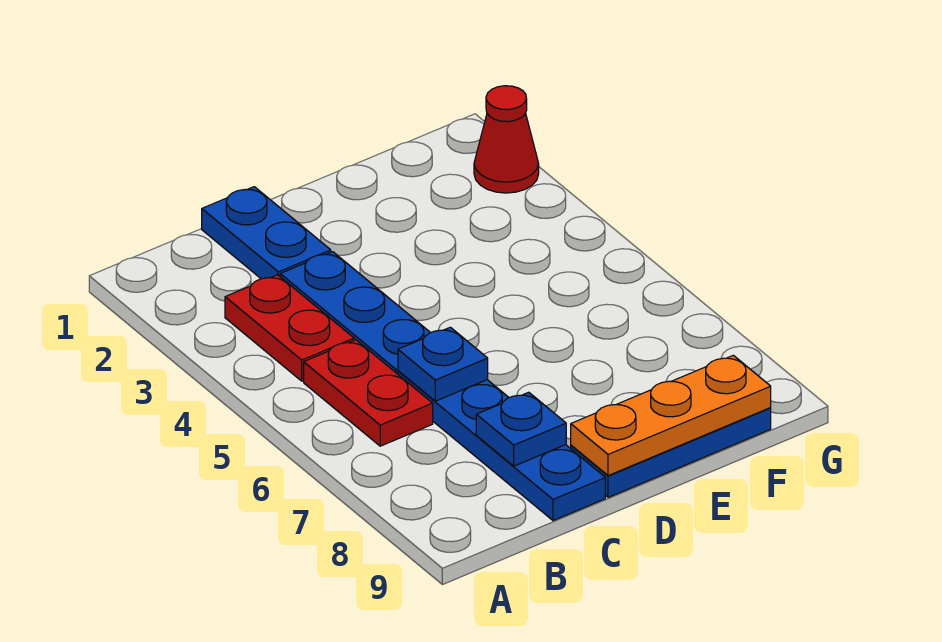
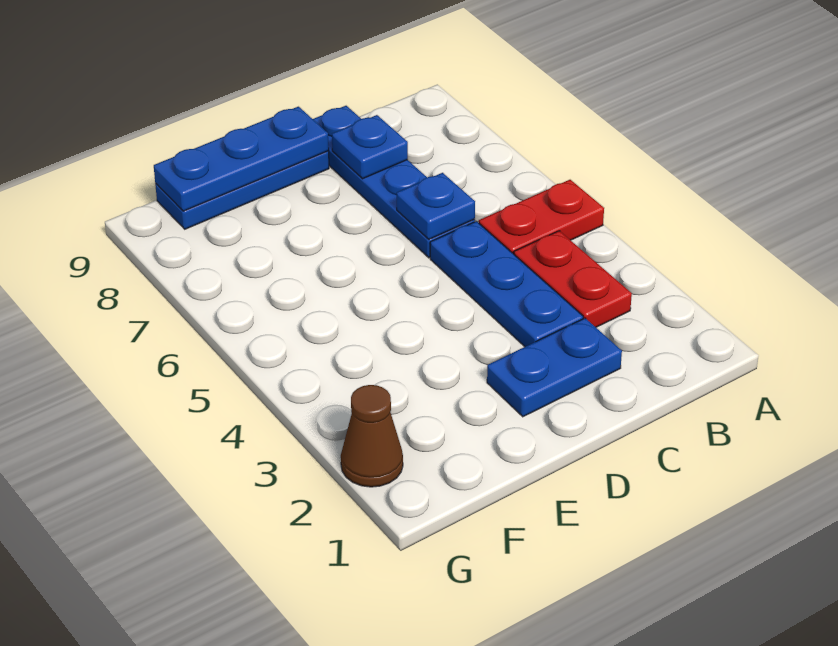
red 1x2 plate [304,340,433,446] -> red 1x2 plate turned to [479,180,604,254]
blue 1x2 plate [202,187,331,279] -> blue 1x2 plate turned to [487,318,622,417]
orange 1x3 plate [571,355,771,476] -> blue 1x3 plate [154,107,329,211]
red 1x1 cone [474,86,539,193] -> brown 1x1 cone [341,385,403,487]

